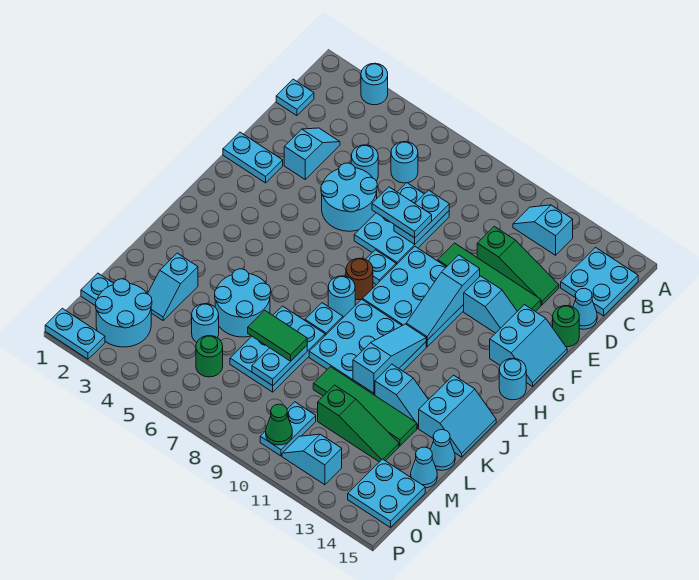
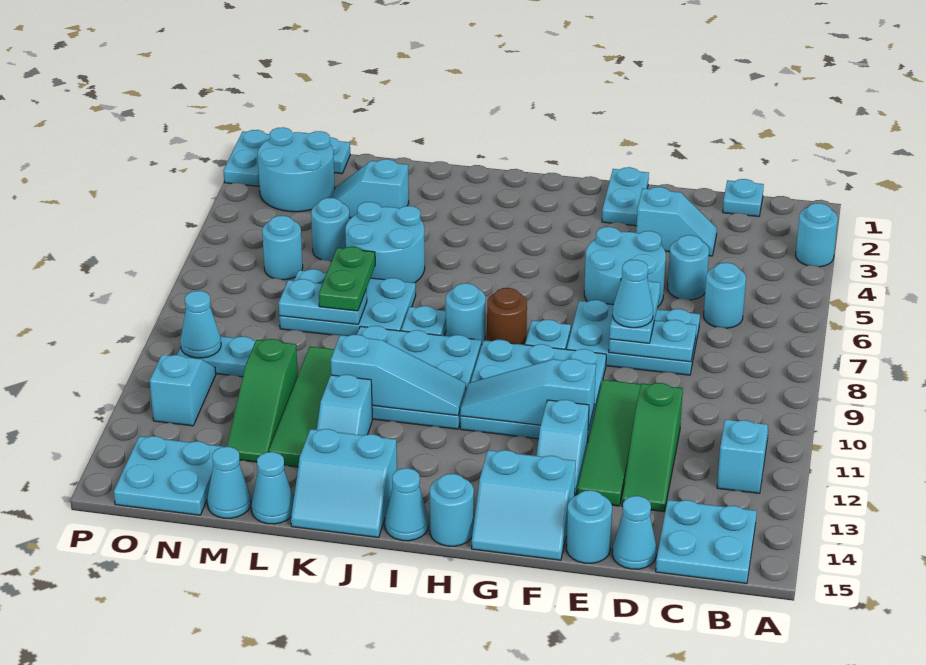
none -> cyan 1x1 cone [613,260,653,328]
green 1x1 round brick [553,306,579,347] -> cyan 1x1 round brick [566,490,612,563]
none -> cyan 1x1 cone [385,468,428,541]
green 1x2 tile [248,310,307,361] -> green 1x2 plate [319,247,375,311]
green 1x1 round brick [196,336,223,377] -> cyan 1x1 round brick [262,216,303,280]
green 1x1 cone [266,404,292,445] -> cyan 1x1 cone [180,291,221,358]

